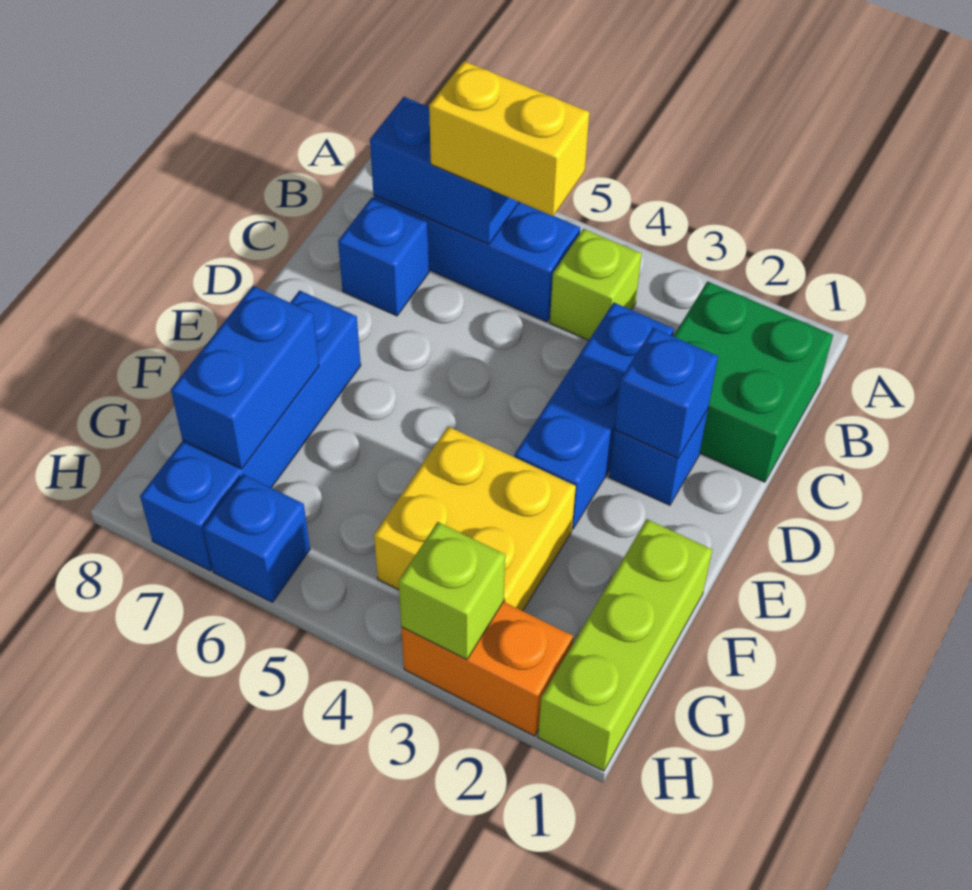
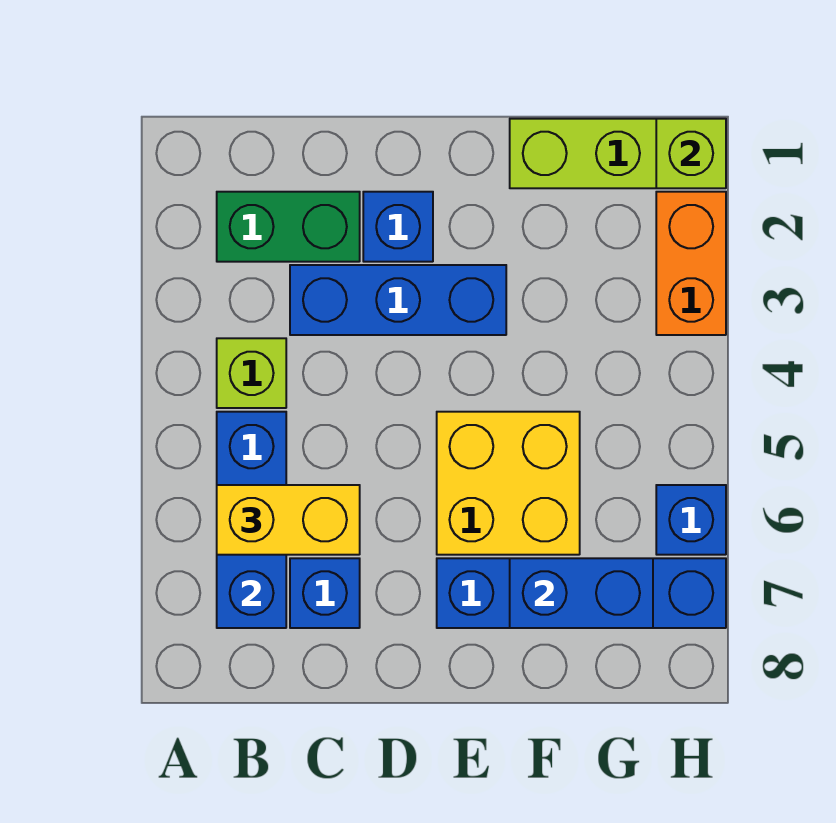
green 2x2 brick [673,281,833,482] -> green 1x2 brick [217,192,360,262]
yellow 1x2 brick [429,61,589,216] -> yellow 1x2 brick turned to [217,485,360,555]
blue 1x1 brick [615,328,718,458] -> none
yellow 2x2 brick [374,427,576,611] -> yellow 2x2 brick moved to [437,412,580,555]
lime 1x1 brick [399,522,505,659] -> lime 1x1 brick moved to [656,119,726,188]

